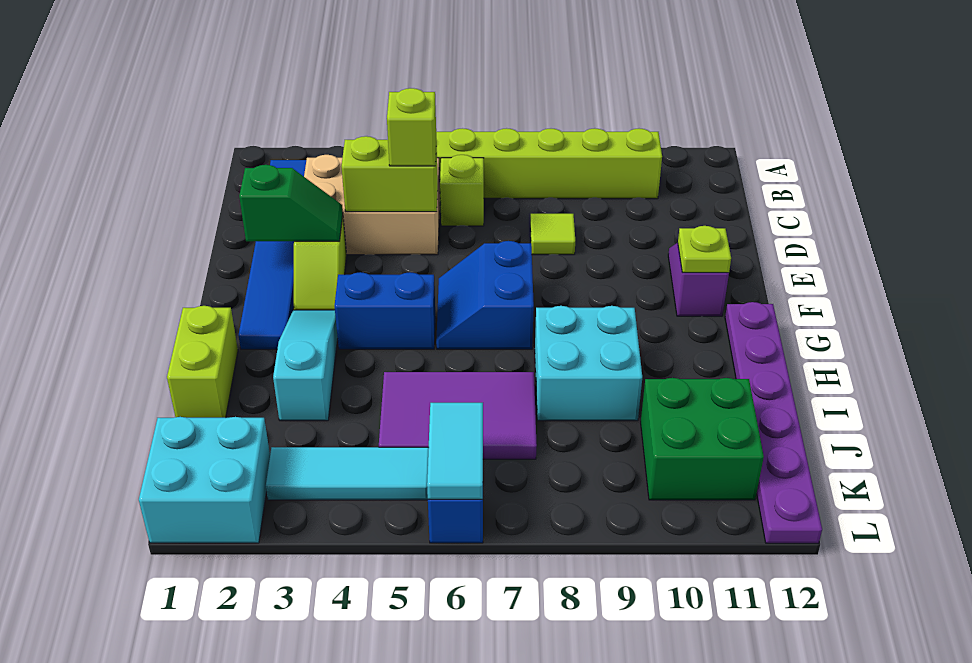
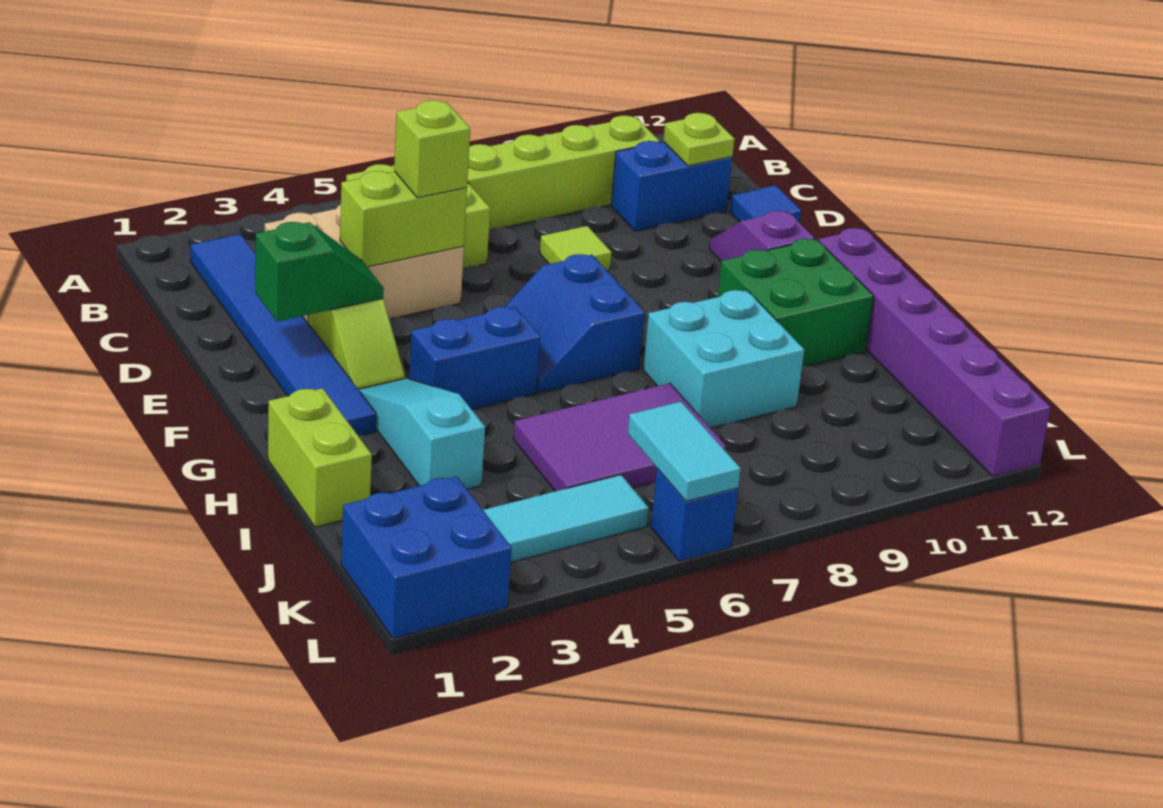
none -> blue 1x2 brick [611,141,732,231]
none -> blue 1x1 tile [730,185,801,223]
lime 1x1 plate [678,226,731,273] -> lime 1x1 plate moved to [663,113,734,166]
purple 1x6 plate [725,302,822,543] -> purple 1x6 brick [818,228,1051,477]
green 2x2 brick [641,378,764,500] -> green 2x2 brick moved to [717,239,874,366]
cyan 2x2 brick [139,417,270,543] -> blue 2x2 brick [341,477,512,638]

